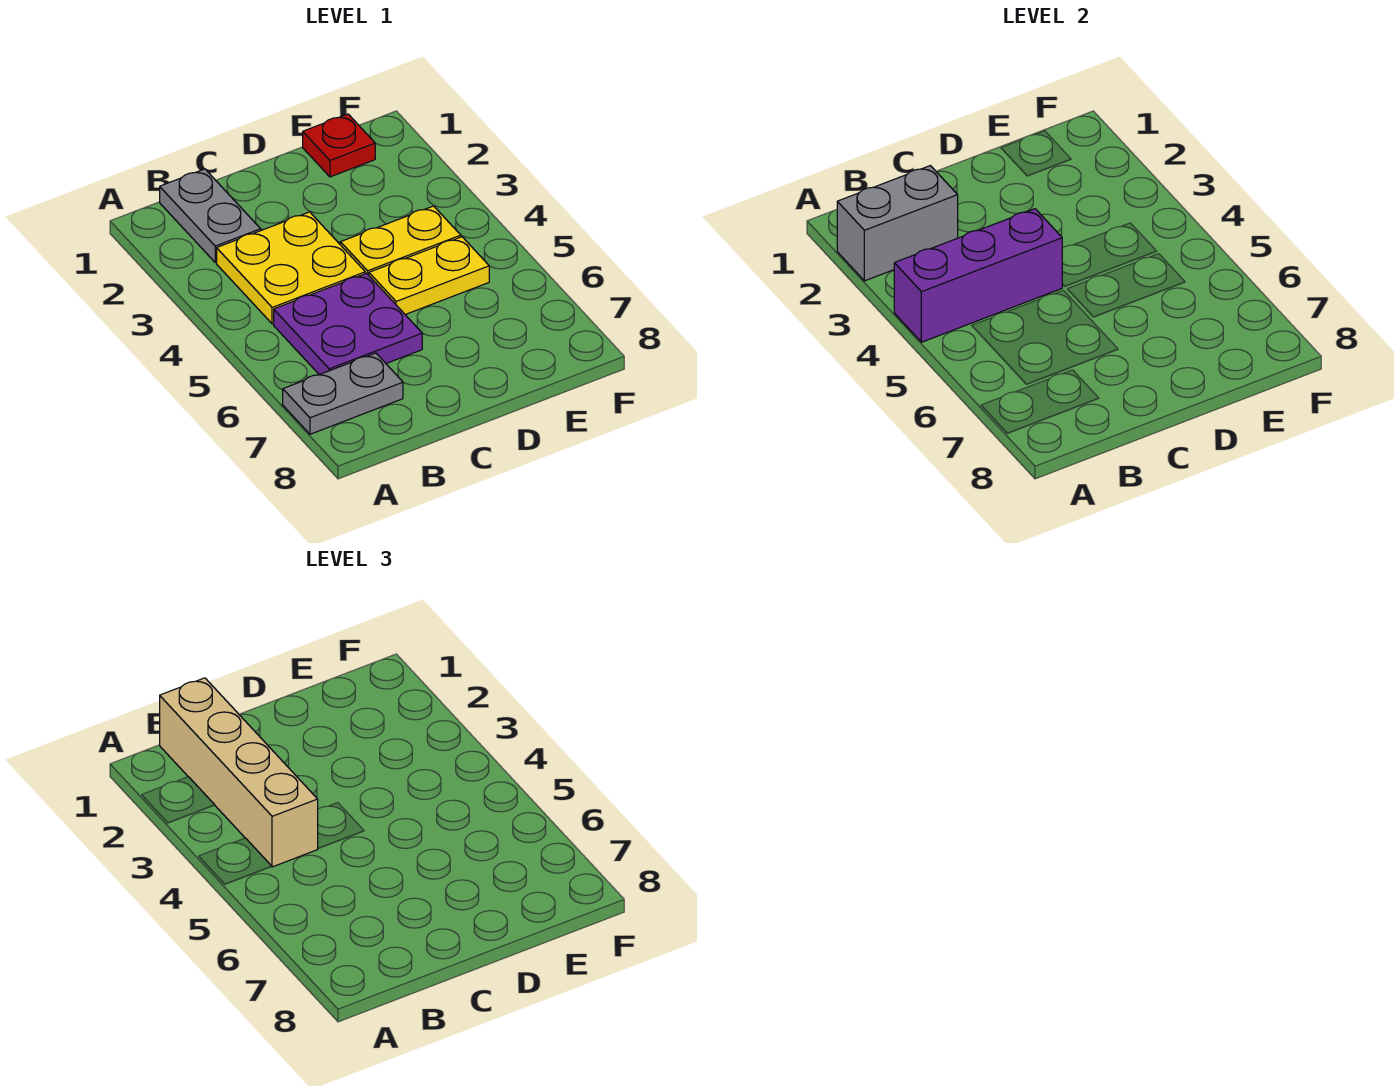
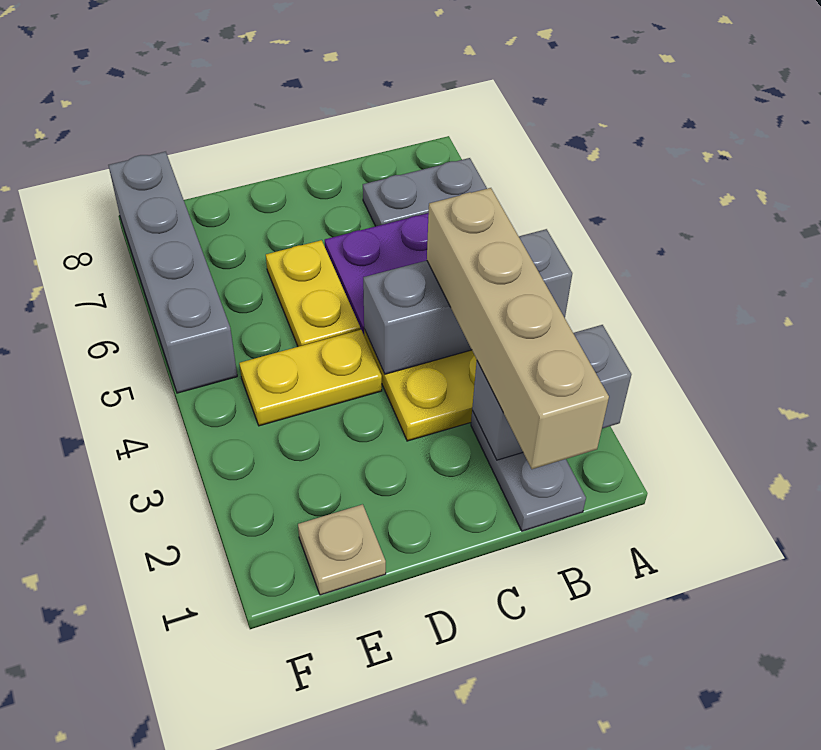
purple 1x3 brick [894,209,1062,342] -> grey 1x3 brick [363,229,572,374]
yellow 1x2 plate [369,237,489,315] -> yellow 1x2 plate turned to [266,240,360,347]
red 1x1 plate [303,114,375,177] -> tan 1x1 plate [298,504,386,595]
none -> grey 1x4 brick [108,152,237,393]

